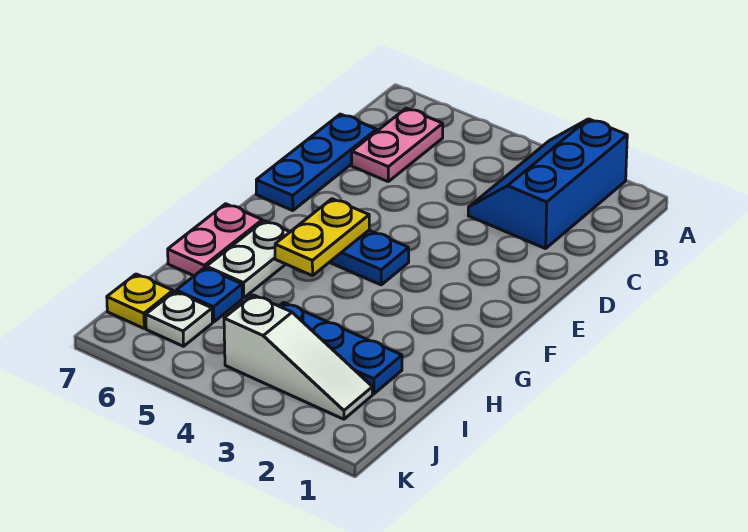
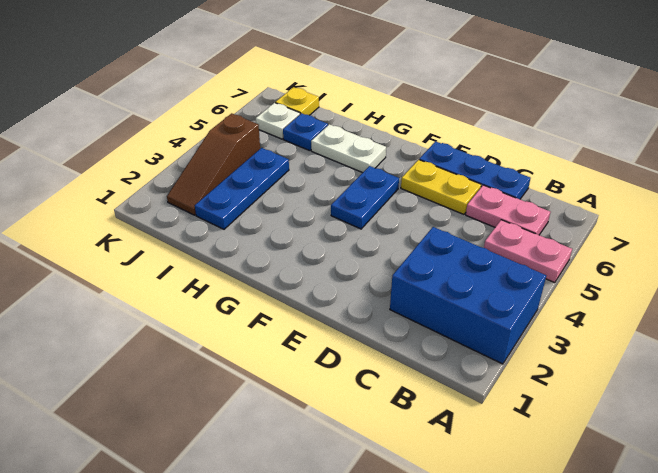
blue 2x3 slope [468,119,627,249] -> blue 2x3 brick [390,227,546,364]
yellow 1x2 plate [275,199,369,276] -> yellow 1x2 plate moved to [401,160,481,214]
pink 1x2 plate [168,204,262,276] -> pink 1x2 plate moved to [484,220,572,283]
white 1x3 slope [224,295,372,419] -> brown 1x3 slope [167,113,260,215]

